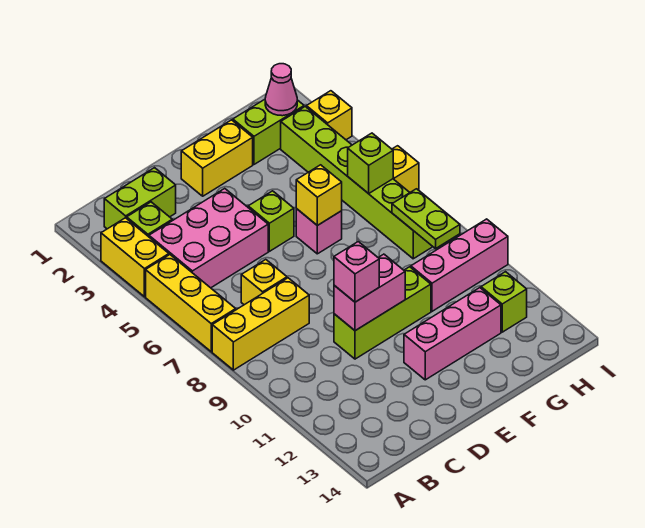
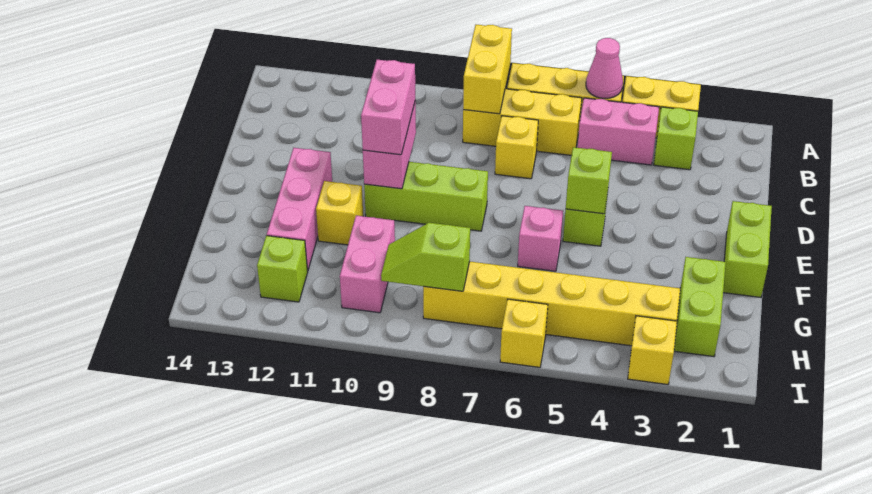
yellow 1x3 brick [212,278,309,370] -> yellow 1x3 brick turned to [463,89,582,155]
lime 1x2 brick [104,168,176,229] -> lime 1x2 brick moved to [723,201,772,297]
pink 2x3 brick [149,189,268,288] -> pink 1x2 brick [577,98,659,165]
lime 1x3 brick [334,267,431,359] -> lime 1x3 brick turned to [364,162,488,231]
pink 1x1 brick [334,242,379,302] -> pink 1x2 brick [361,60,415,155]
yellow 1x2 brick [181,120,253,196] -> yellow 1x2 brick moved to [463,25,512,114]
yellow 1x1 brick [296,165,342,225] -> yellow 1x1 brick moved to [316,181,363,245]
pink 1x3 brick [411,219,508,311] -> pink 1x2 brick [340,215,395,313]
pink 1x1 cone [265,64,297,116] -> pink 1x1 cone moved to [586,38,623,98]
lime 1x6 brick [281,107,433,259] -> yellow 1x6 brick [423,261,680,346]
lime 1x1 brick [348,133,393,194] -> lime 1x1 brick moved to [566,147,612,214]
lime 1x2 plate [392,189,460,249] -> lime 1x2 slope [381,223,470,291]

